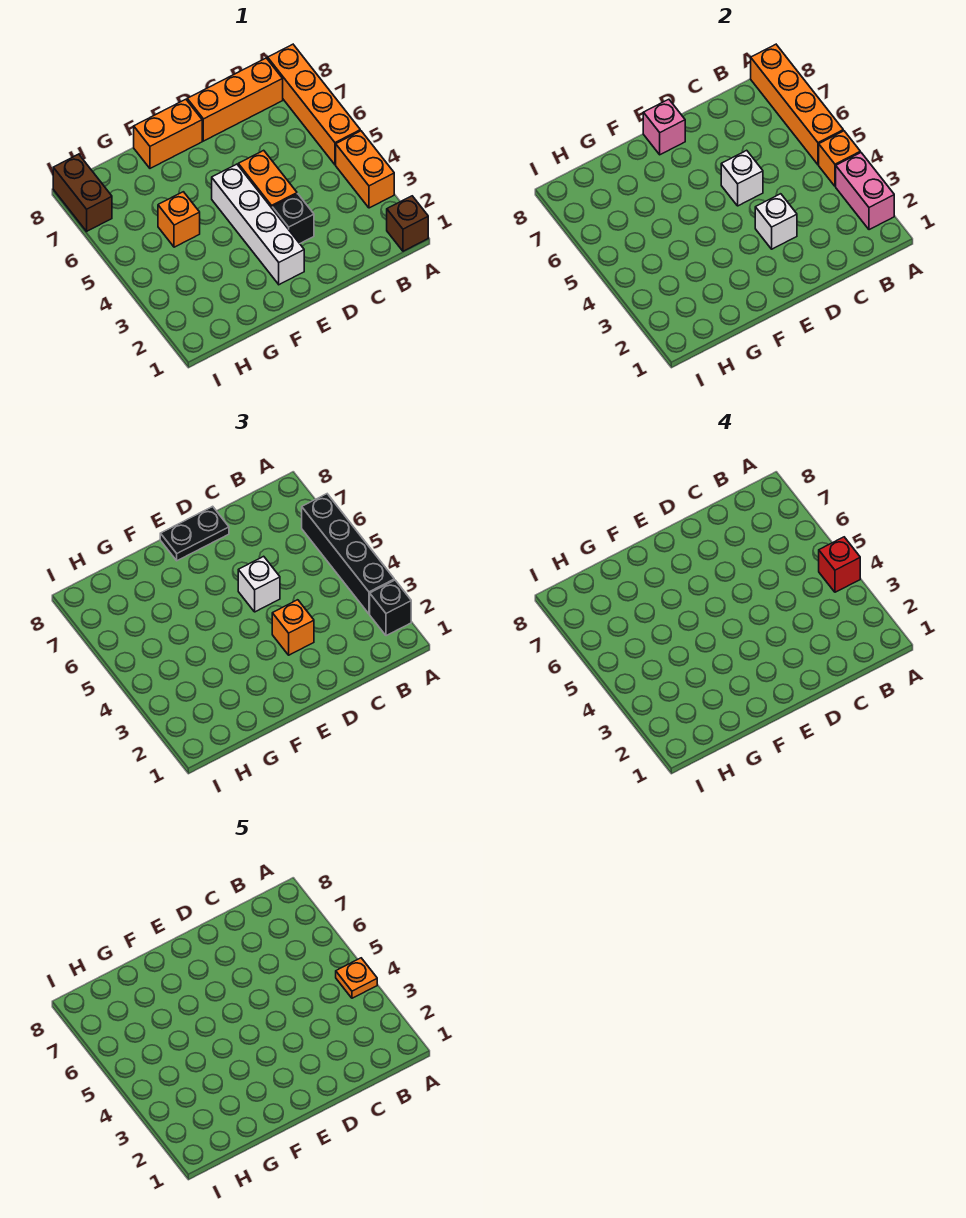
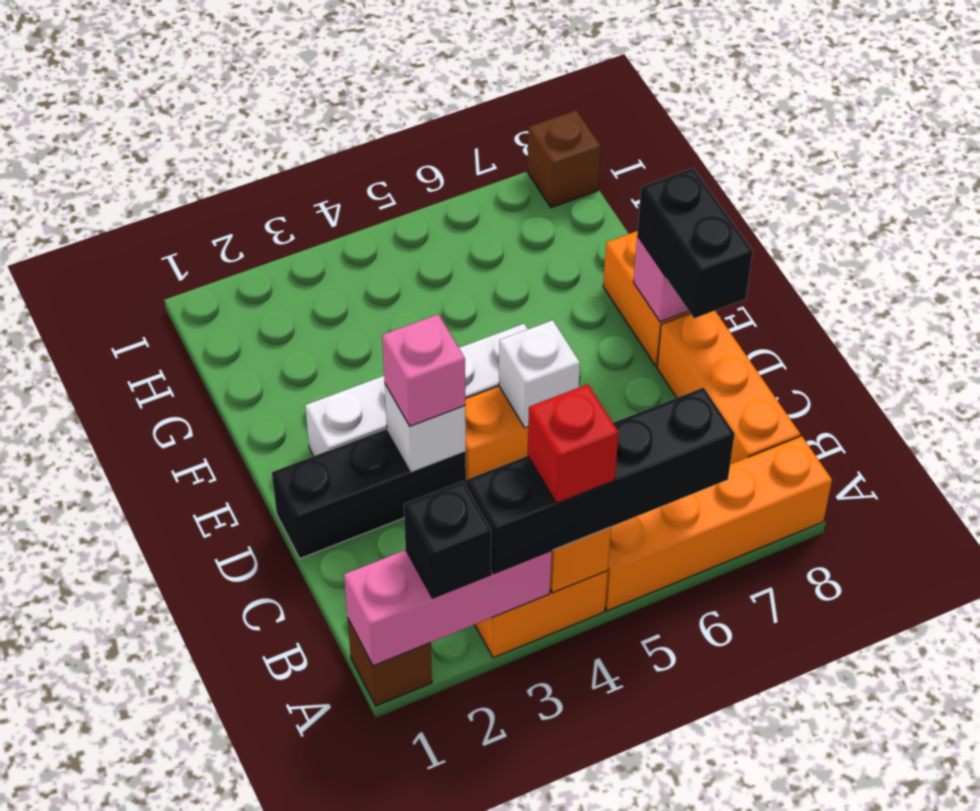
pink 1x2 brick [836,153,894,230] -> pink 1x3 brick [344,550,551,666]
orange 1x1 plate [336,958,377,998] -> none
orange 1x4 brick [751,44,843,165] -> none
black 1x1 brick [272,194,314,243] -> black 1x3 brick [272,429,466,558]
orange 1x1 brick [272,600,314,655] -> pink 1x1 brick [382,314,465,426]
white 1x1 brick [238,556,280,612] -> none
black 1x2 plate [160,506,229,561] -> black 1x2 brick [637,168,753,318]
orange 1x1 brick [158,192,200,247] -> none
brown 1x2 brick [53,154,112,231] -> brown 1x1 brick [527,111,601,208]

